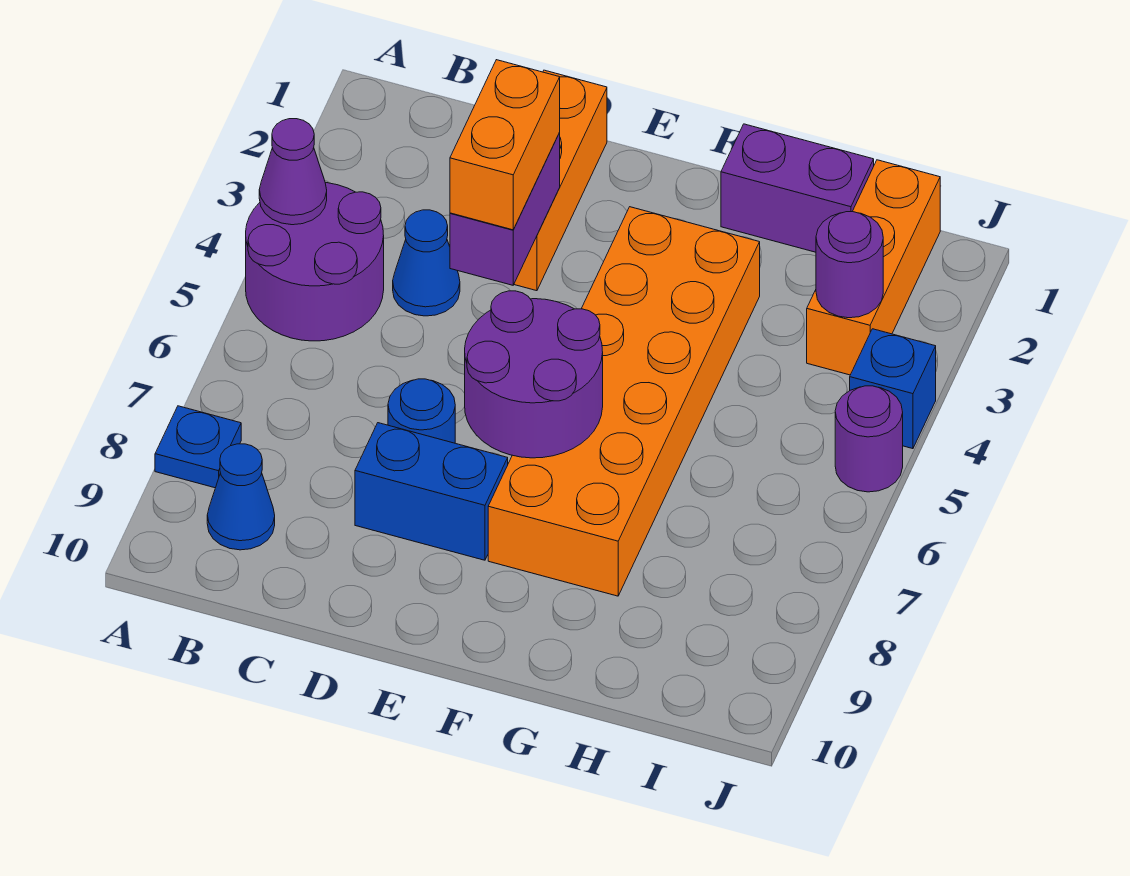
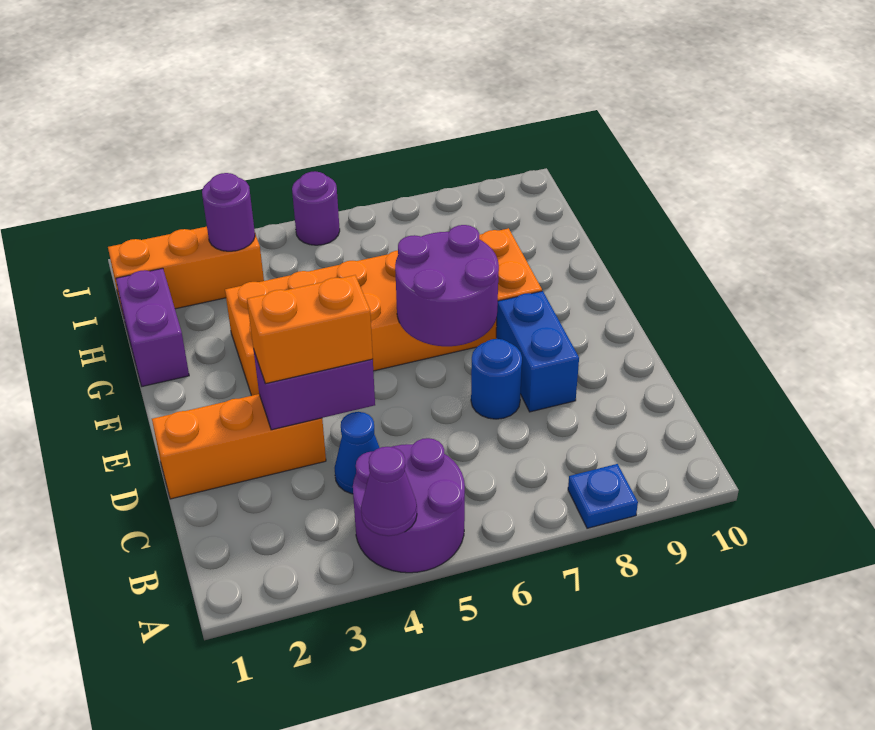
blue 1x1 cone [207,444,275,550] -> none
blue 1x1 brick [850,329,936,449] -> none

